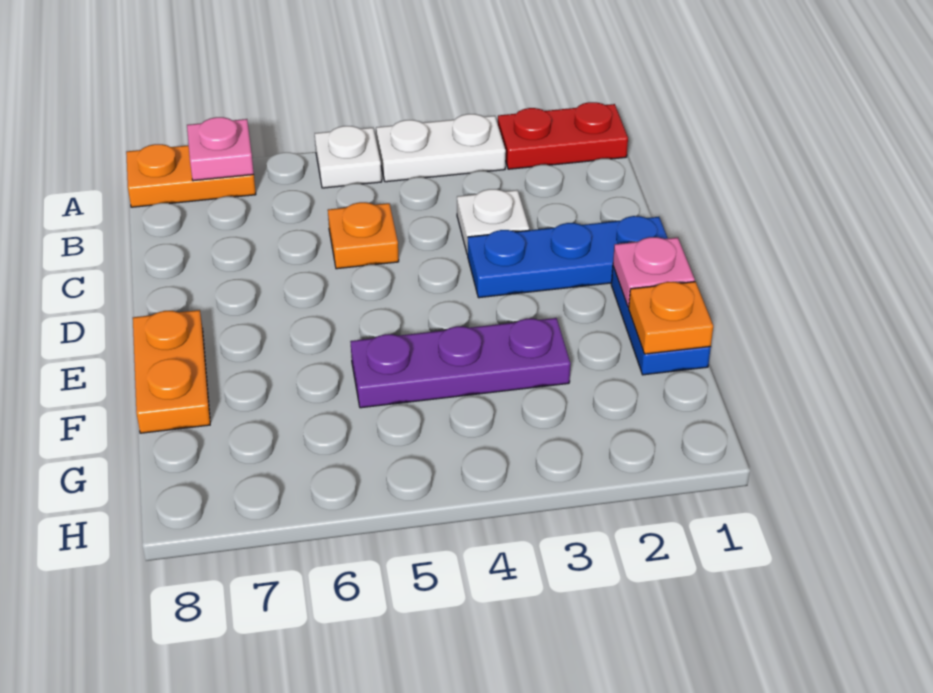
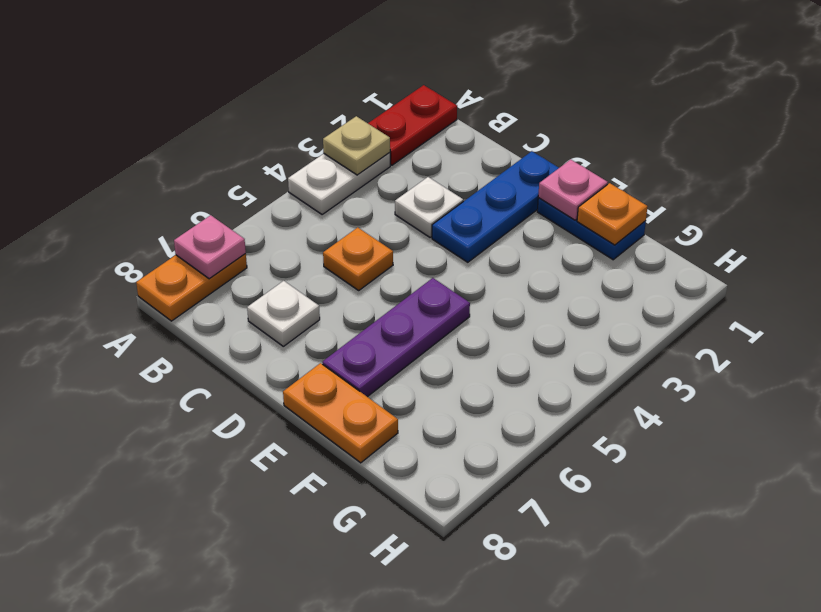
none -> tan 1x1 plate [323,116,390,175]
white 1x1 plate [315,126,382,188] -> white 1x1 plate moved to [247,281,320,346]
purple 1x3 plate [350,318,571,408] -> purple 1x3 plate moved to [322,278,470,397]

